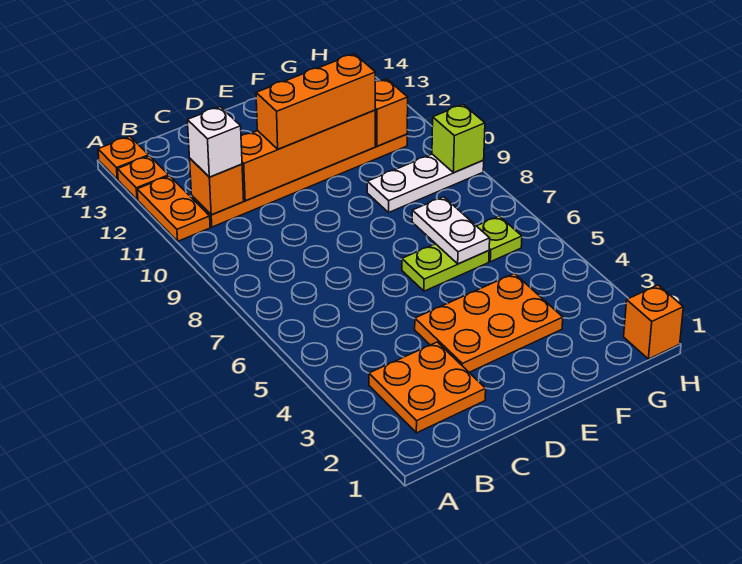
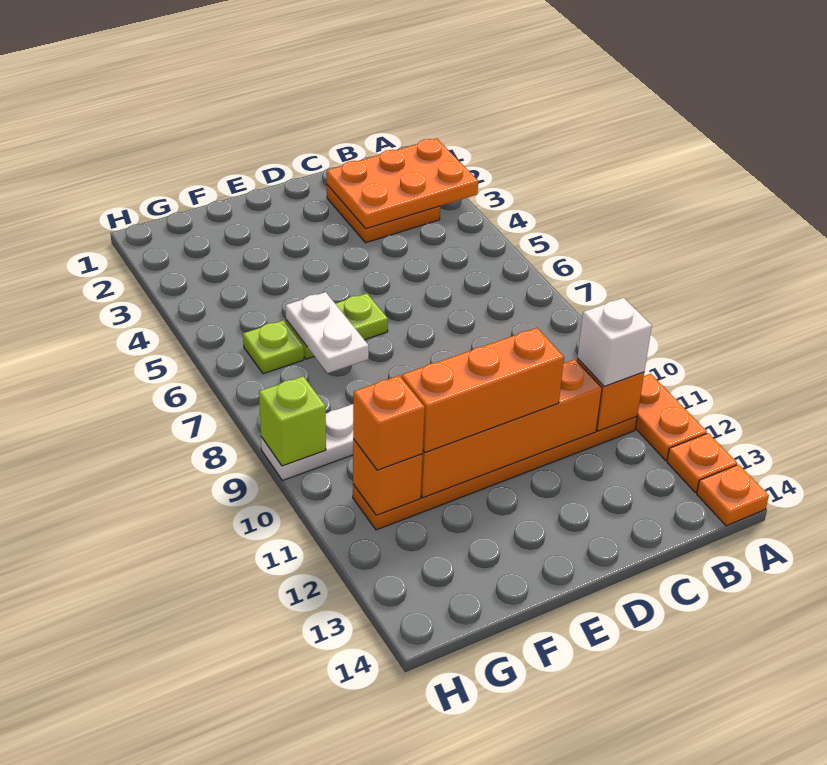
orange 2x3 plate [415,273,563,372] -> orange 2x3 plate moved to [327,139,478,229]
orange 1x1 brick [624,285,683,359] -> orange 1x1 brick moved to [353,376,425,470]

